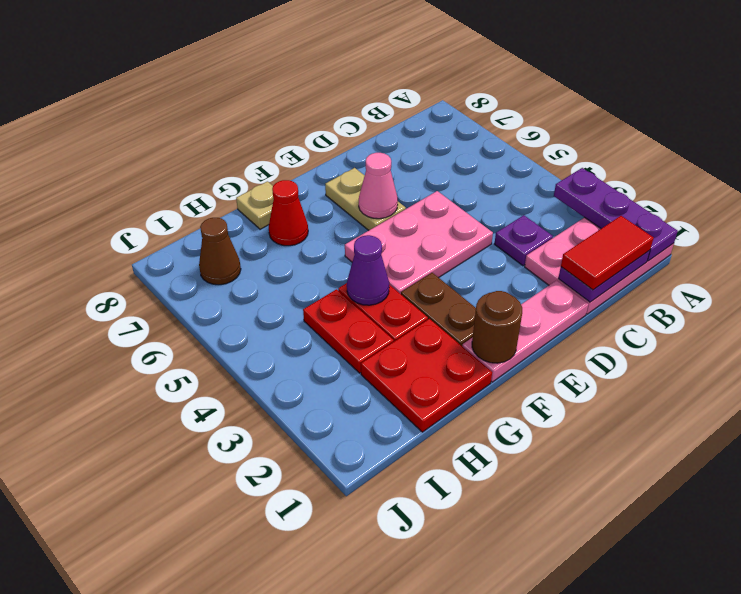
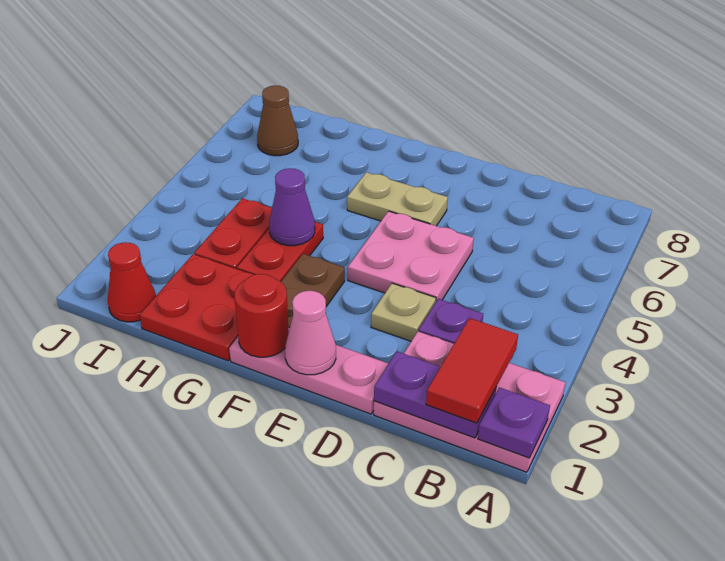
purple 1x3 plate [554,168,678,261] -> purple 1x1 plate [478,387,550,458]
red 1x2 tile [561,216,654,290] -> red 1x2 tile turned to [426,318,518,423]
pink 2x3 plate [345,191,493,294] -> pink 2x2 plate [348,211,474,301]
tan 1x2 plate [325,168,406,230] -> tan 1x2 plate turned to [347,172,448,226]
pink 1x1 cone [359,153,398,219] -> pink 1x1 cone moved to [285,291,336,375]
brown 1x1 round brick [472,291,522,363] -> red 1x1 round brick [234,274,289,357]
red 1x1 cone [269,180,308,246] -> red 1x1 cone moved to [107,242,156,322]
tan 1x1 plate [236,181,274,229] -> tan 1x1 plate moved to [371,283,436,341]

